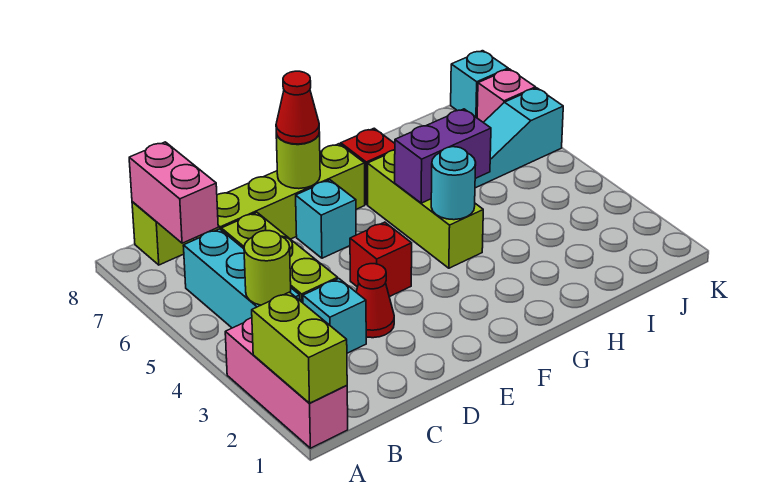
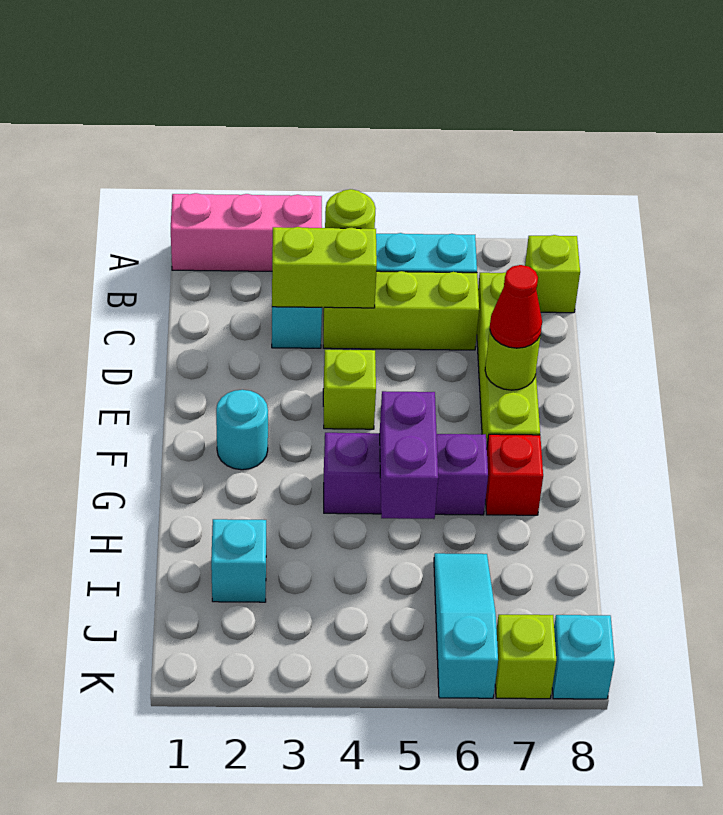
lime 1x2 brick [252,292,347,403] -> lime 1x2 brick moved to [272,227,377,308]
pink 1x2 brick [129,142,218,243] -> none
red 1x1 cone [356,264,394,338] -> none
red 1x1 brick [350,222,412,297] -> lime 1x1 brick [323,350,376,429]
cyan 1x1 brick [296,180,356,258] -> cyan 1x1 brick moved to [211,519,266,602]
lime 1x3 brick [368,150,483,268] -> purple 1x3 brick [324,433,488,515]
cyan 1x1 round brick [431,147,476,220] -> cyan 1x1 round brick moved to [216,390,268,470]
pink 1x1 brick [477,69,536,122] -> lime 1x1 brick [495,615,556,699]

